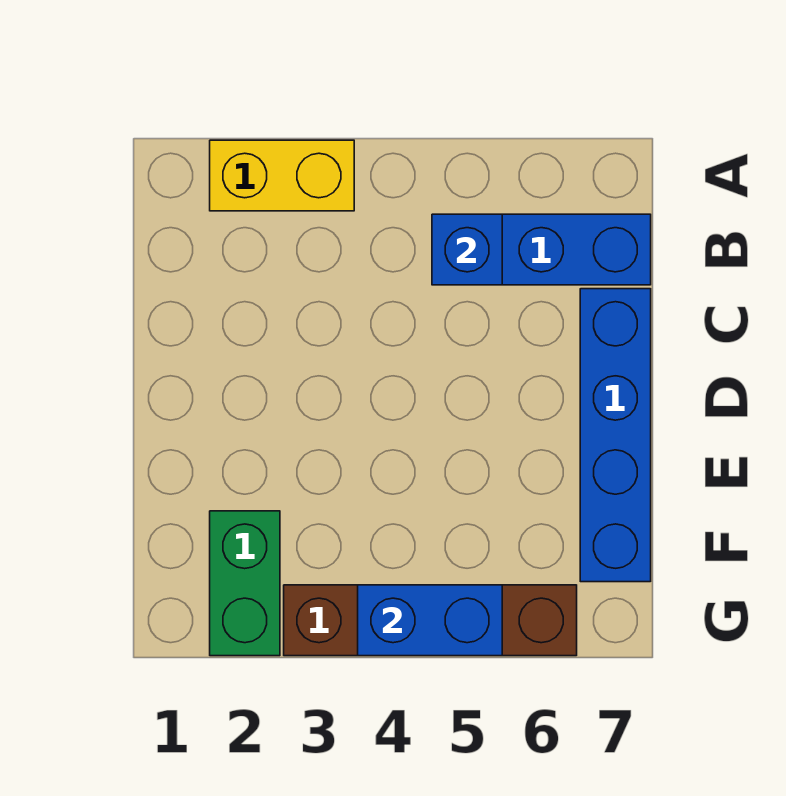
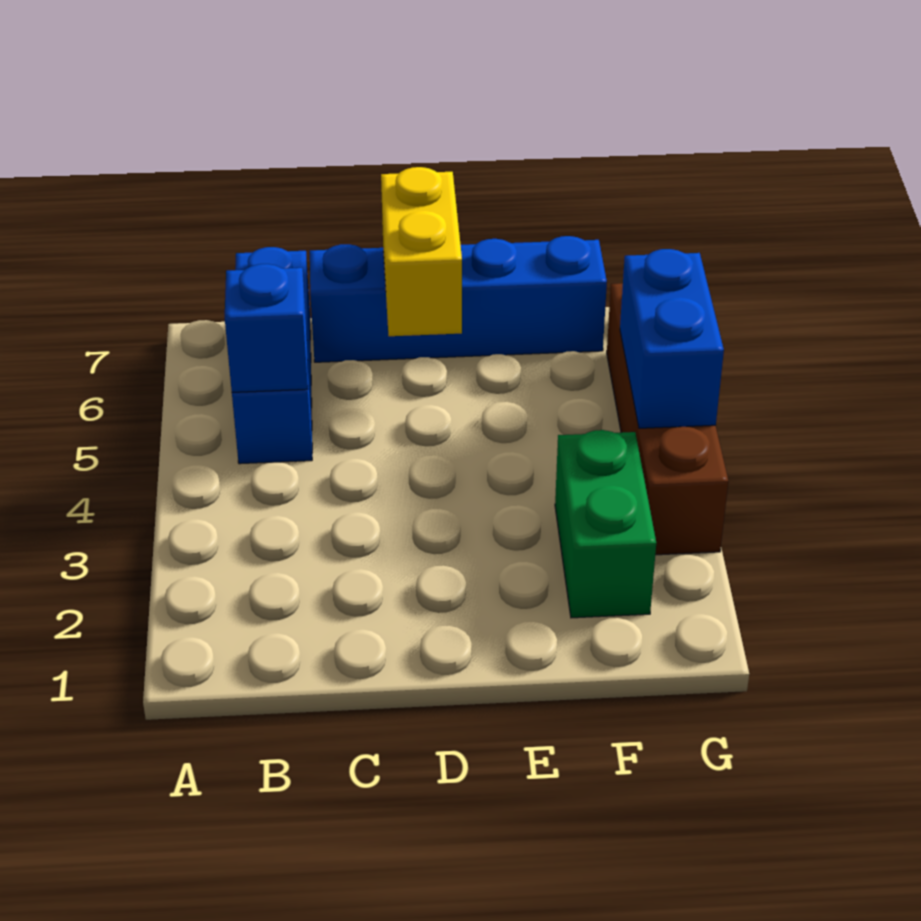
yellow 1x2 brick [210,140,354,211] -> yellow 1x2 brick moved to [381,167,462,336]
green 1x2 brick [210,511,280,656] -> green 1x2 brick turned to [555,430,656,618]

